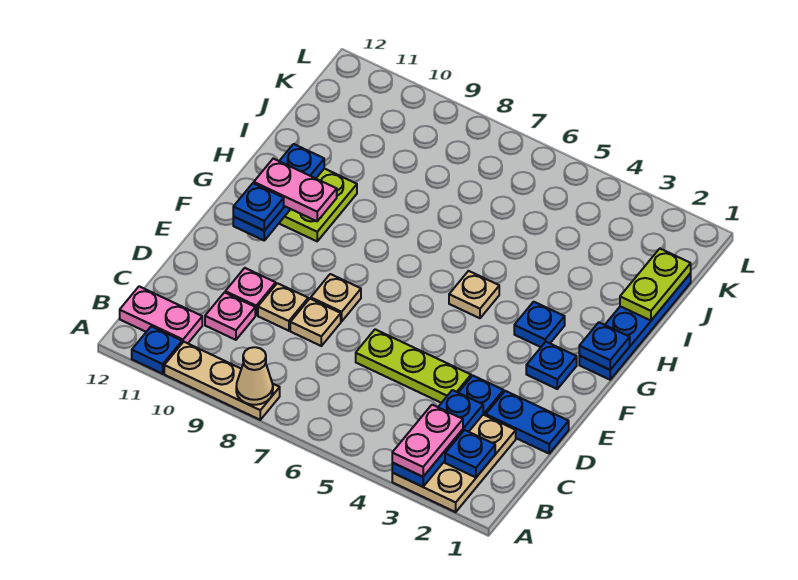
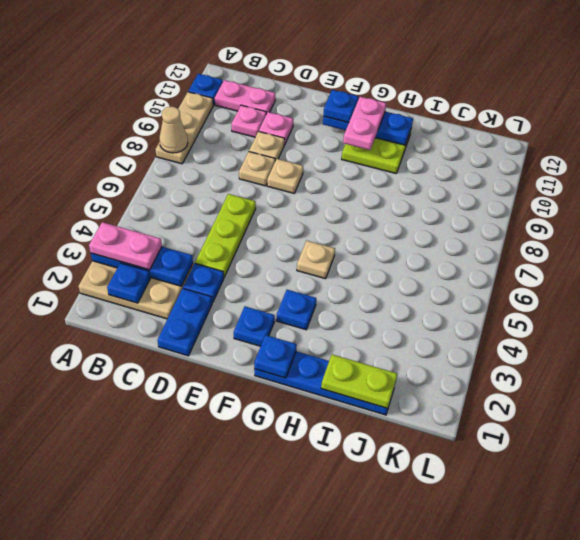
pink 1x2 plate [120,286,202,343] -> pink 1x2 plate turned to [215,80,275,114]

